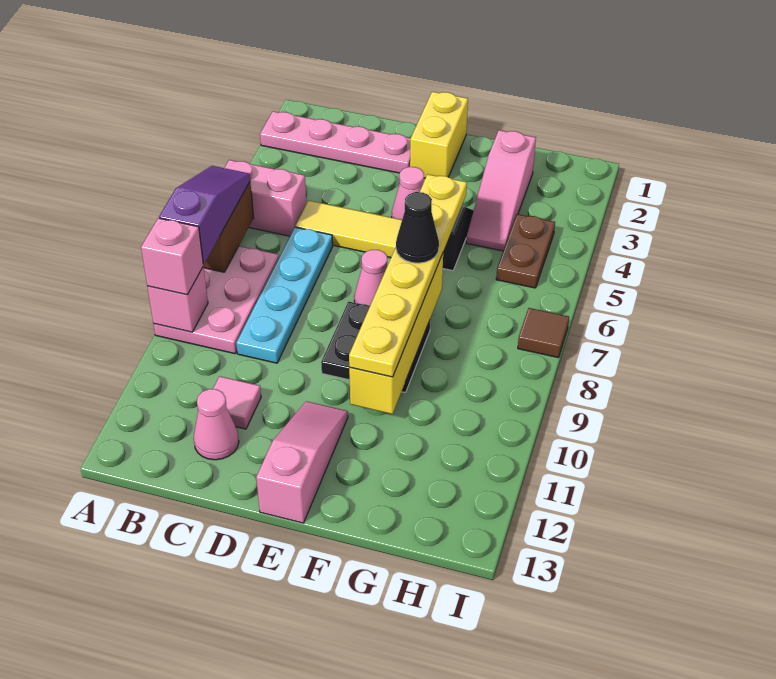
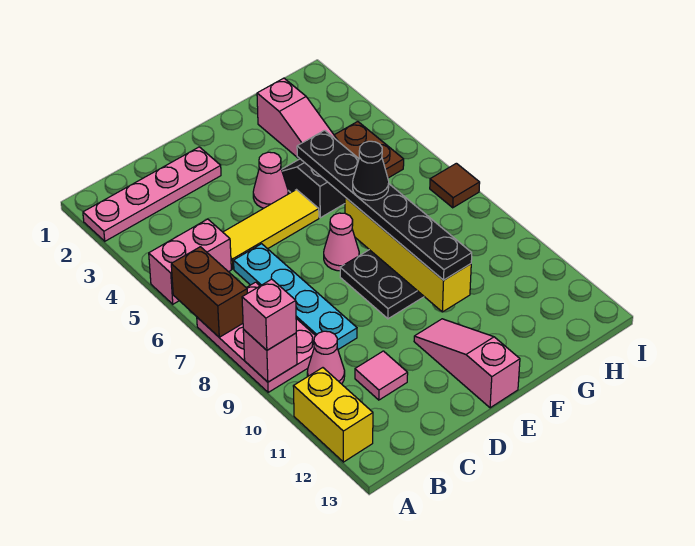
purple 1x3 slope [159,166,250,264] -> none
pink 1x1 cone [194,389,239,460] -> pink 1x1 cone moved to [307,331,345,384]
yellow 1x2 brick [410,92,468,178] -> yellow 1x2 brick moved to [293,368,373,462]
yellow 1x6 plate [349,174,467,377] -> black 1x6 plate [297,130,472,280]

